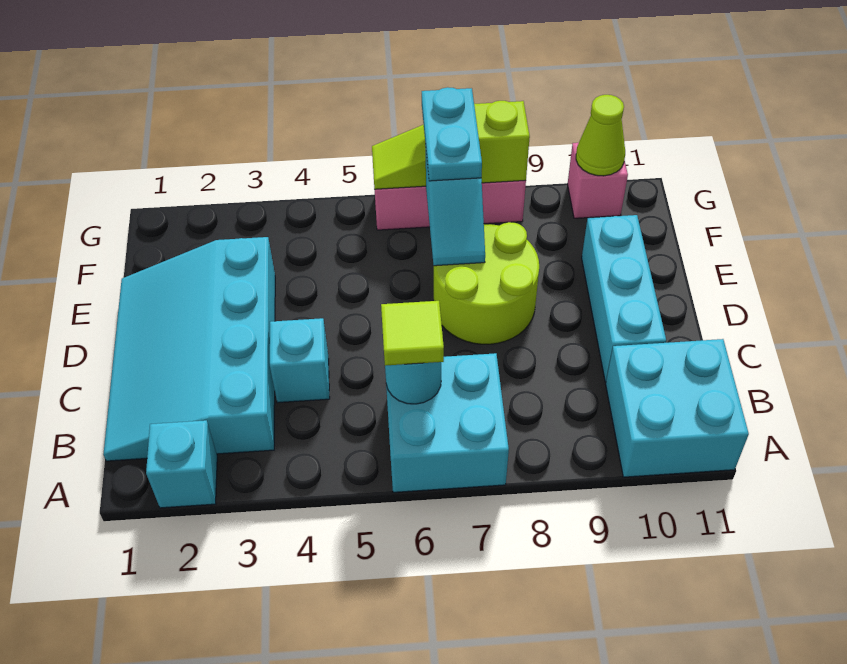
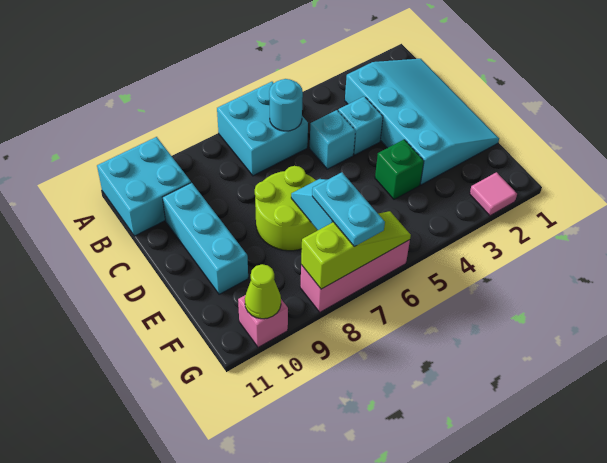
cyan 1x1 brick [146,420,217,508] -> cyan 1x1 brick moved to [310,110,355,169]
lime 1x1 tile [381,301,444,366] -> none
none -> green 1x1 brick [375,140,424,199]
none -> pink 1x1 tile [470,172,517,216]

